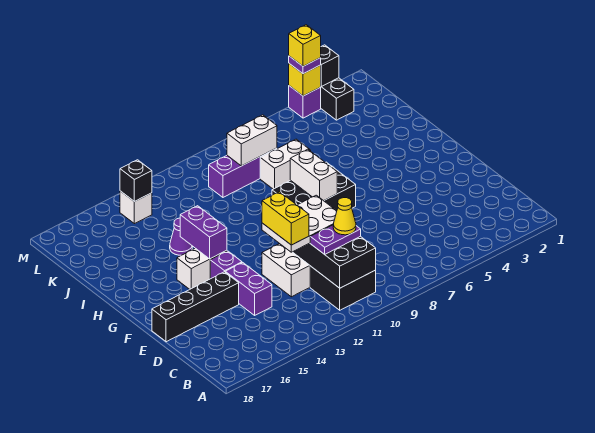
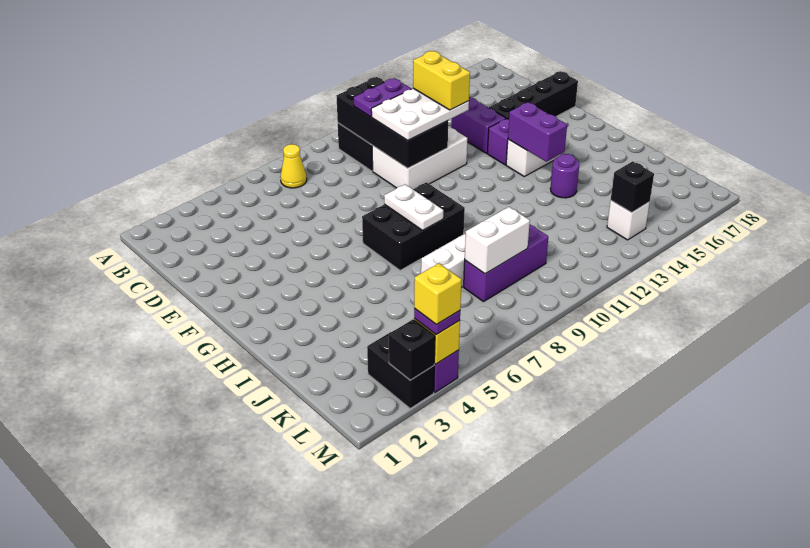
yellow 1x1 cone [333,198,356,235] -> yellow 1x1 cone moved to [280,144,307,188]
white 1x2 brick [290,149,337,201] -> white 1x2 plate [384,184,444,231]
purple 1x1 cone [170,218,192,255] -> purple 1x1 round brick [550,154,579,198]

